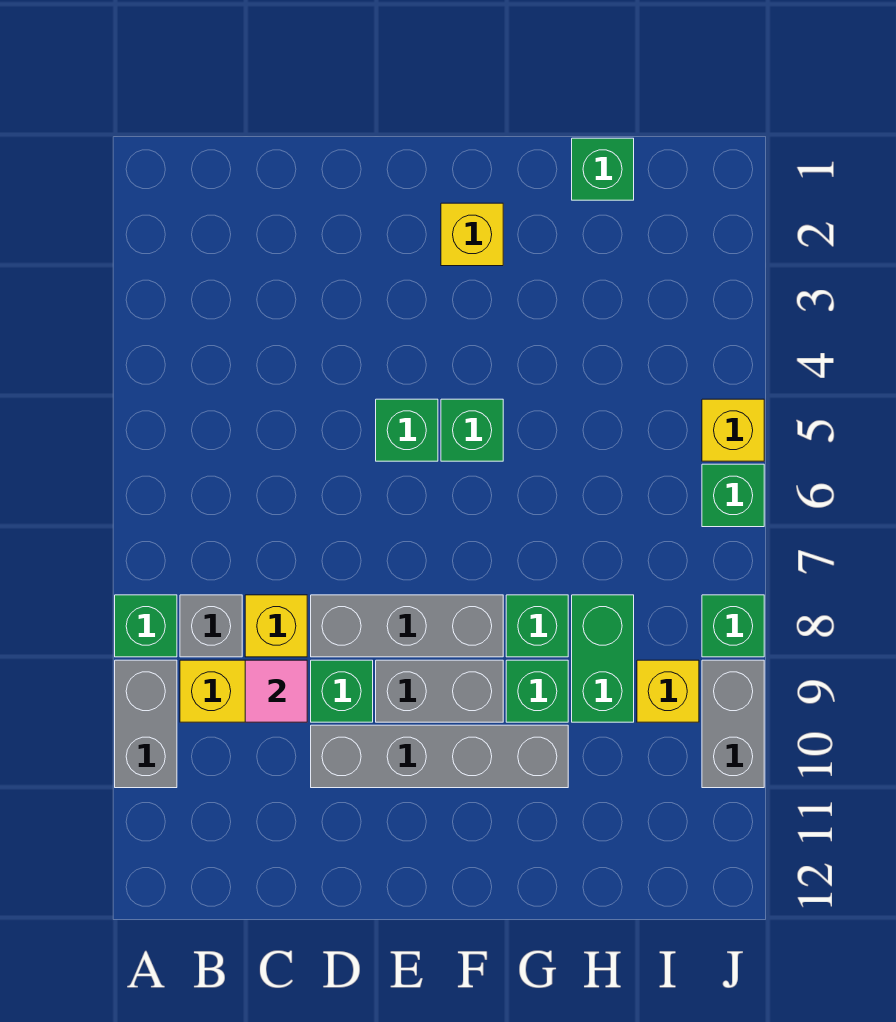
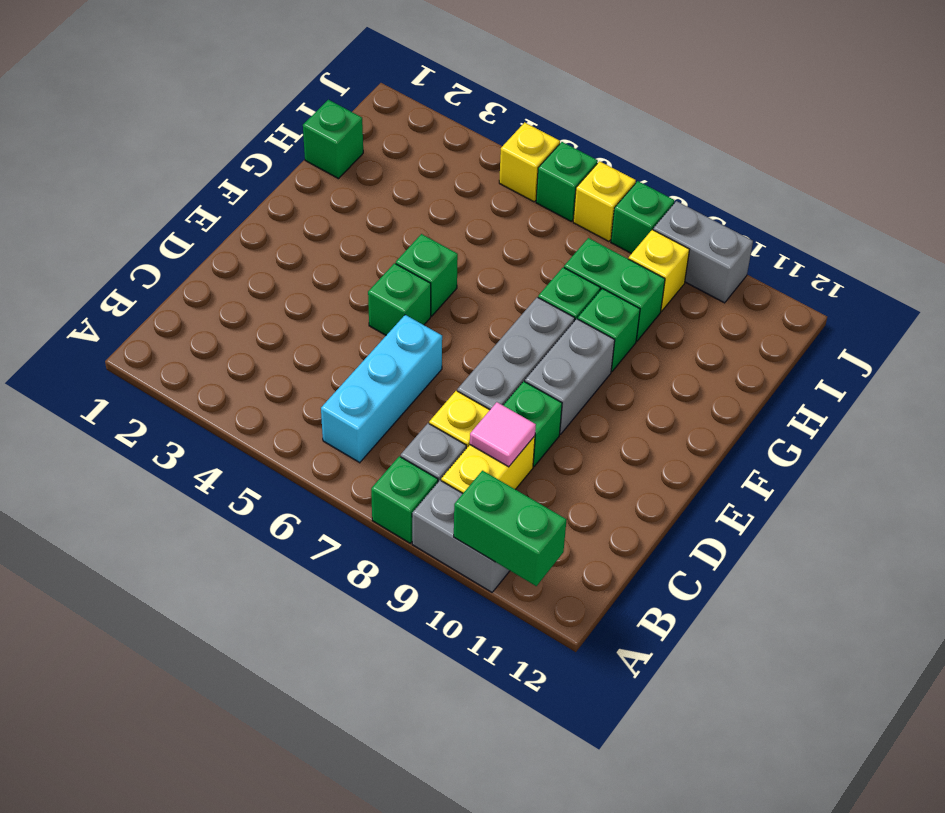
none -> green 1x2 brick [454,471,566,586]
none -> cyan 1x3 brick [321,315,442,463]
grey 1x4 brick [311,725,568,788] -> none
yellow 1x1 brick [441,203,503,266] -> yellow 1x1 brick moved to [573,161,636,241]

